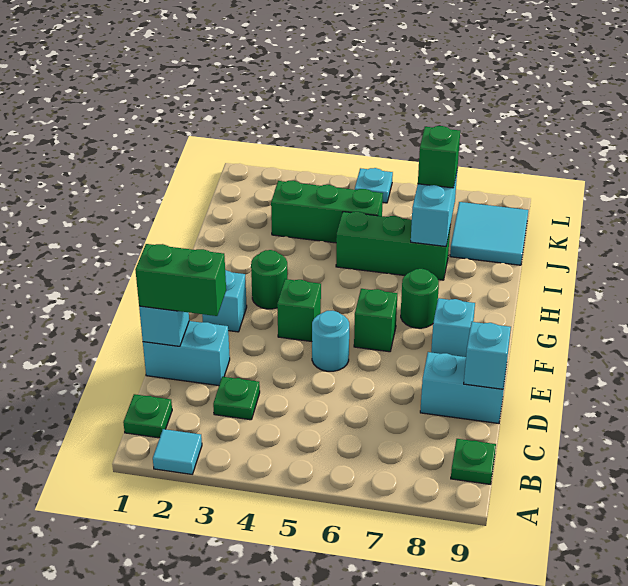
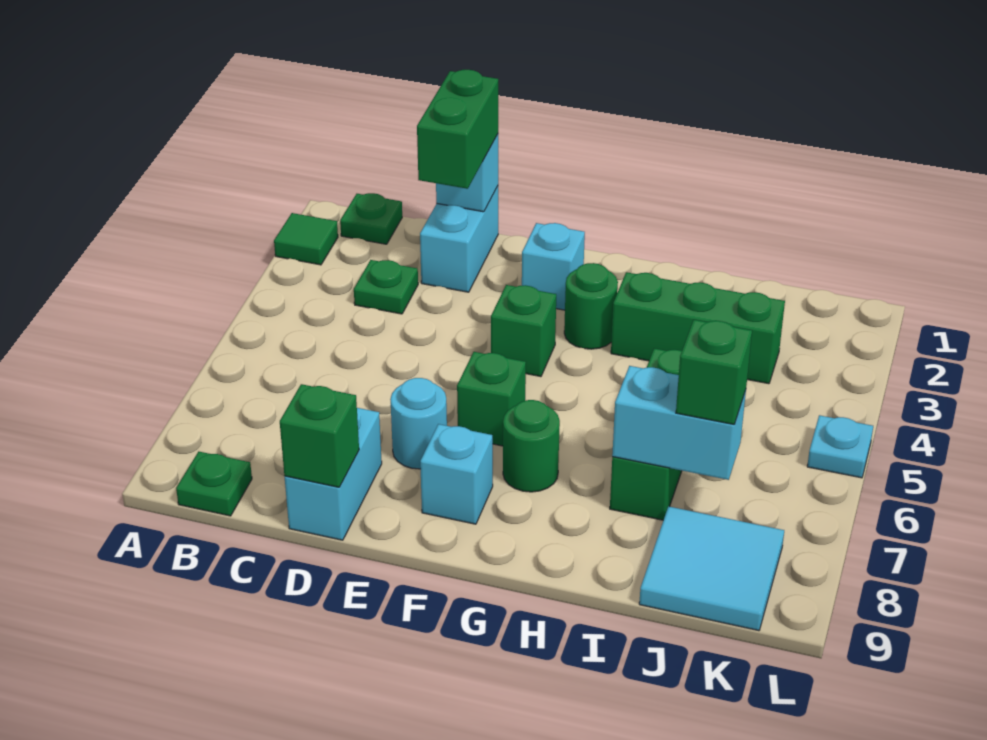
cyan 1x1 tile [153,429,202,474] -> green 1x1 tile [274,213,338,265]
cyan 1x1 brick [464,322,511,389] -> green 1x1 brick [280,384,359,487]
cyan 1x1 round brick [312,311,349,371] -> cyan 1x1 round brick moved to [390,378,447,469]
green 1x3 brick [271,181,383,243] -> green 1x3 brick turned to [611,272,785,384]

